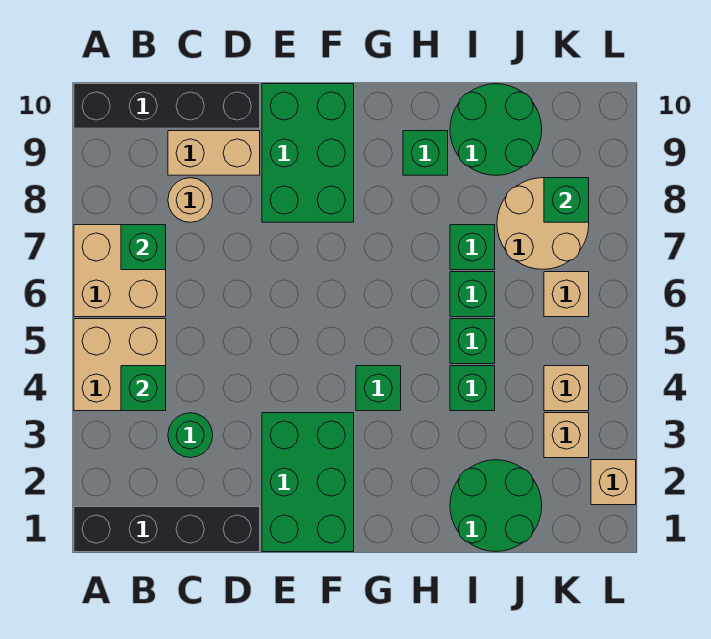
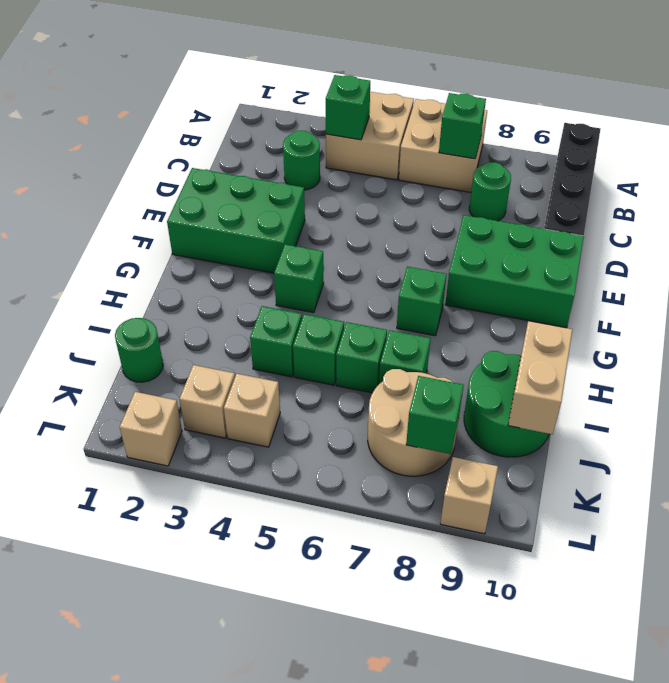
black 1x4 brick [74,507,260,552] -> none
tan 1x1 round brick [168,178,213,222] -> green 1x1 round brick [469,162,511,221]
tan 1x2 brick [168,131,260,175] -> tan 1x2 brick moved to [508,321,572,434]
green 1x1 brick [403,131,448,175] -> green 1x1 brick moved to [397,267,447,336]
green 2x2 round brick [450,460,542,552] -> green 1x1 round brick [115,318,163,382]
tan 1x1 brick [544,272,589,317] -> tan 1x1 brick moved to [440,457,498,534]

